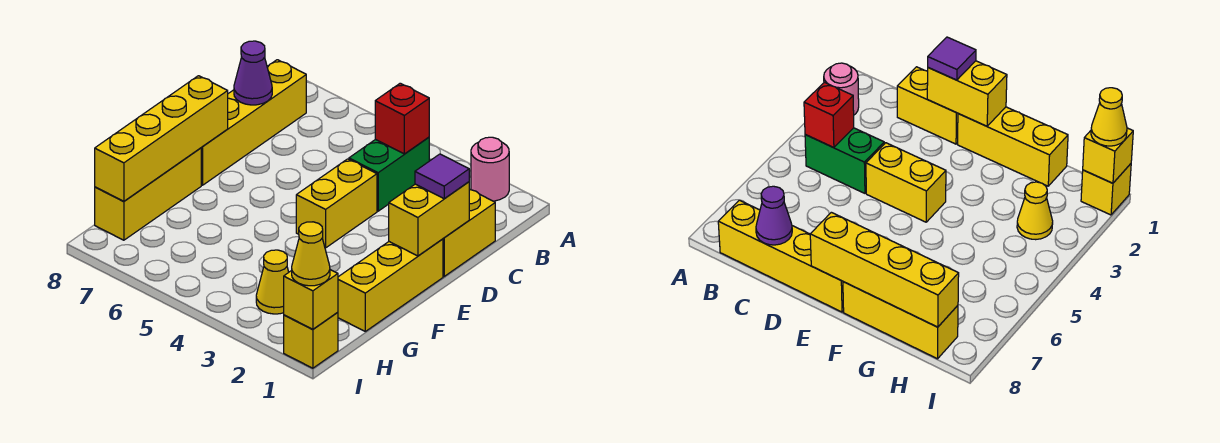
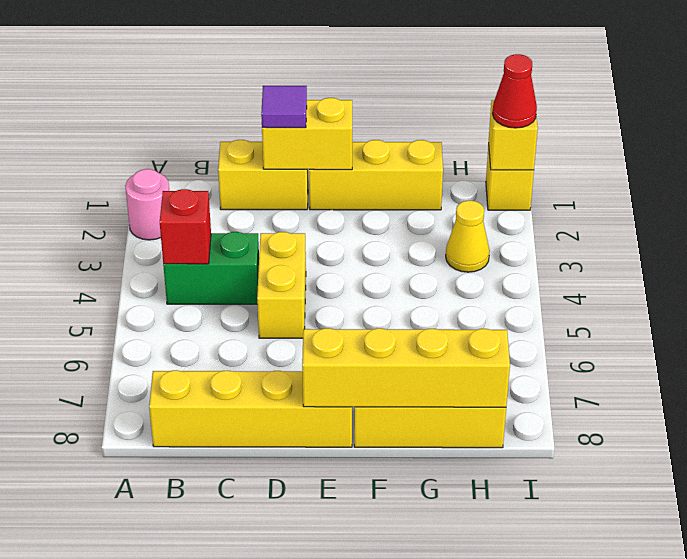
purple 1x1 cone [234,41,272,105] -> none
yellow 1x2 brick [296,159,377,248] -> yellow 1x2 brick turned to [257,232,306,338]
yellow 1x1 cone [292,222,330,286] -> red 1x1 cone [492,54,537,128]

